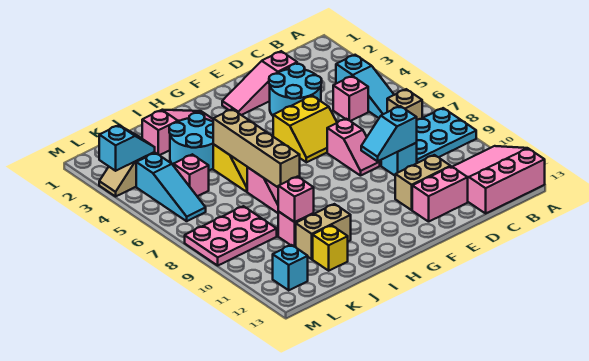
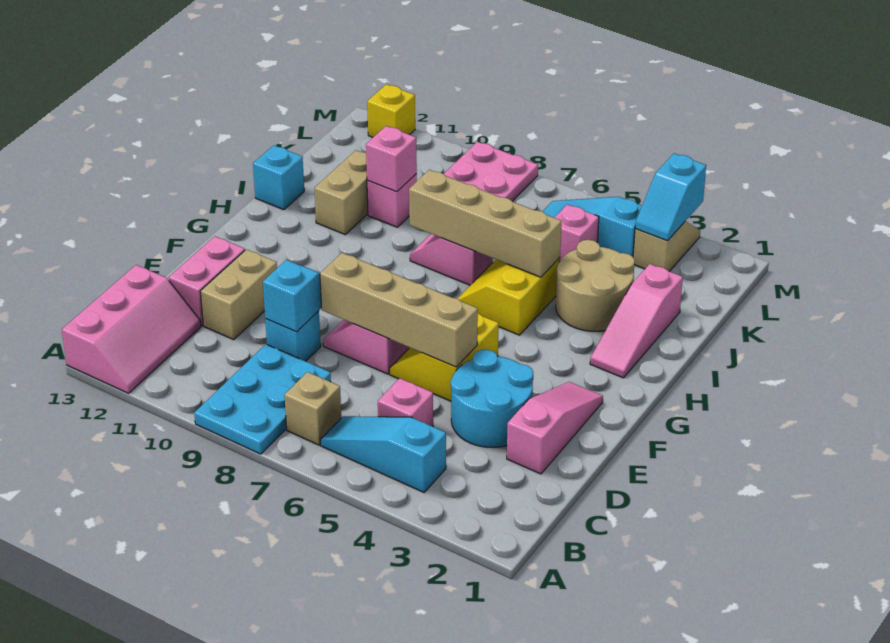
pink 3x3 slope [453,146,545,213] -> pink 2x3 slope [62,265,201,393]
none -> tan 1x4 brick [320,253,478,367]
cyan 2x2 round brick [169,113,213,170] -> tan 2x2 round brick [556,240,635,331]
yellow 1x1 brick [313,225,348,271] -> yellow 1x1 brick moved to [367,84,415,137]
cyan 1x1 brick [273,245,308,290] -> cyan 1x1 brick moved to [253,145,304,210]

